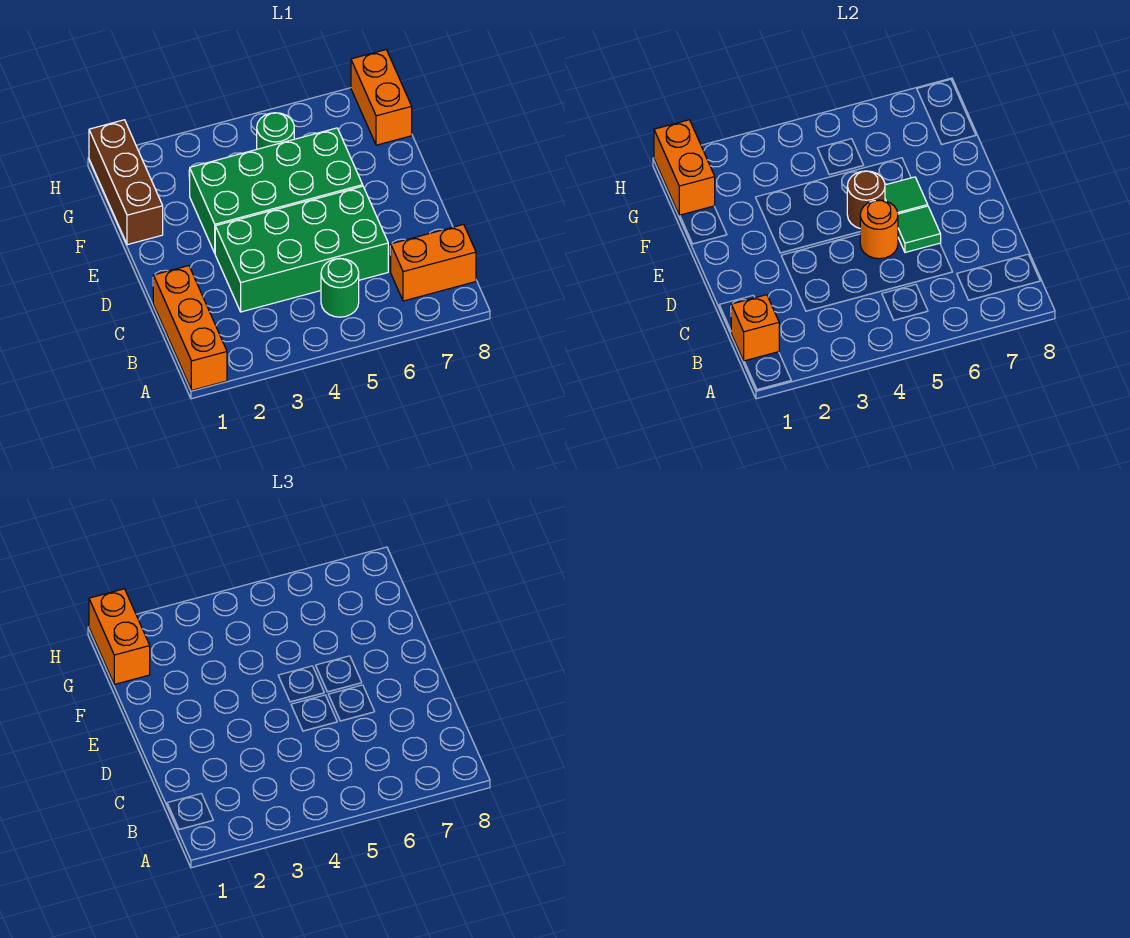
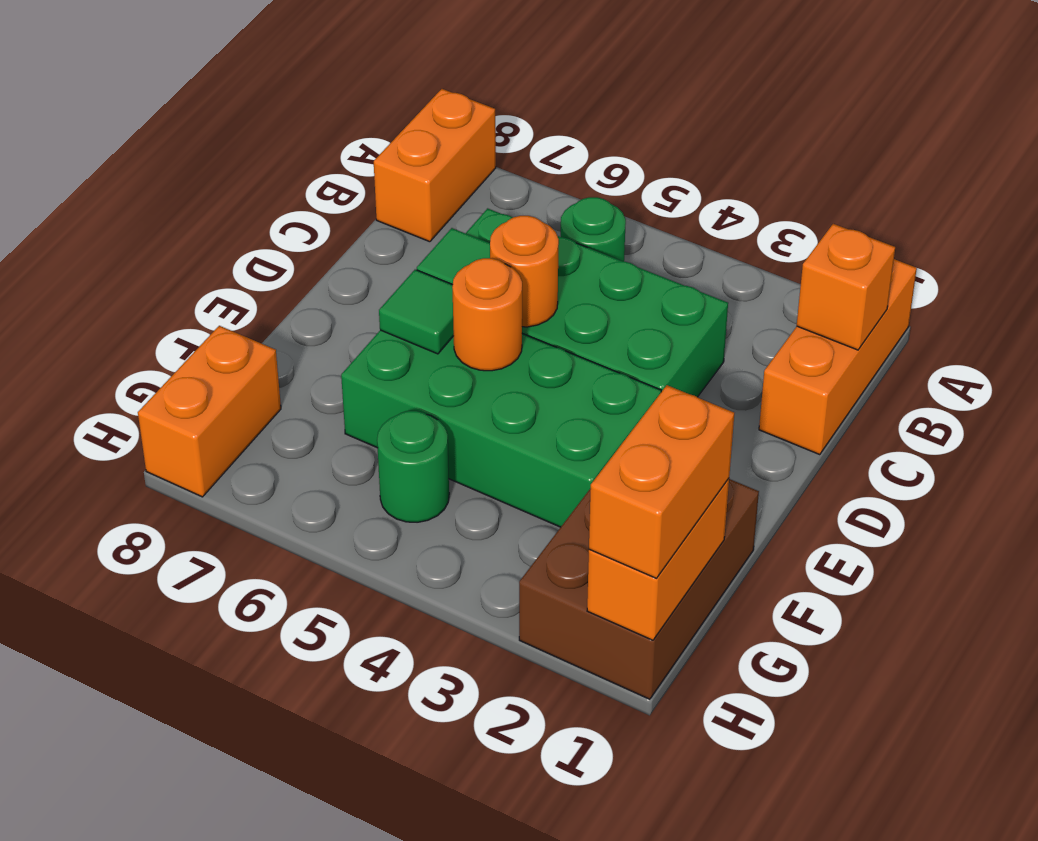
orange 1x2 brick [391,224,476,301] -> orange 1x2 brick turned to [374,89,496,242]
brown 1x1 round brick [847,171,885,228] -> orange 1x1 round brick [452,258,522,371]
brown 1x3 brick [89,120,163,245] -> brown 2x3 brick [519,479,759,699]

